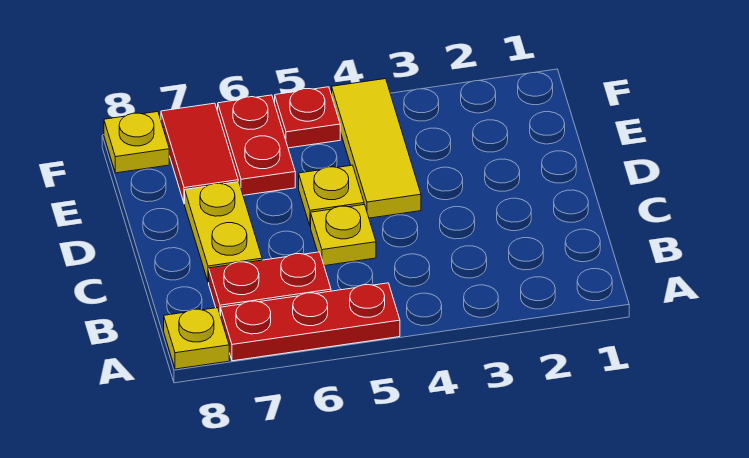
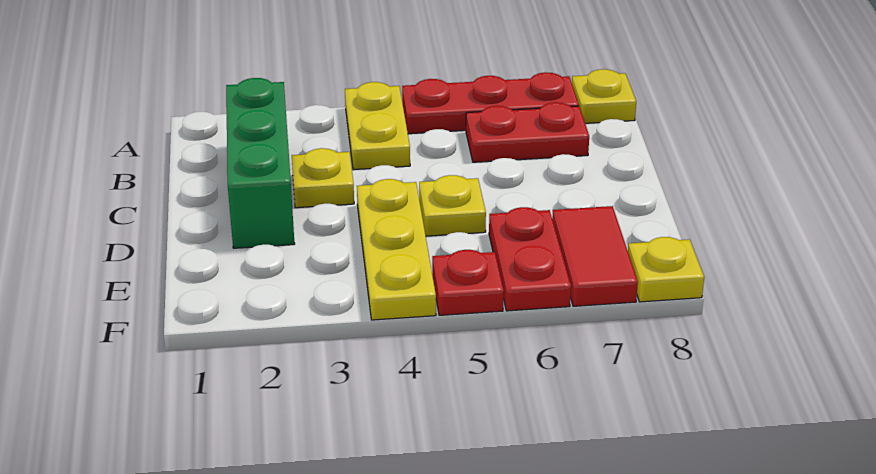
none -> green 1x3 brick [226,78,295,248]
yellow 1x1 plate [311,205,376,266] -> yellow 1x1 plate moved to [292,148,354,208]
yellow 1x2 plate [185,182,262,282] -> yellow 1x2 plate moved to [345,82,410,170]
yellow 1x3 tile [332,79,421,218] -> yellow 1x3 plate [357,179,436,320]

